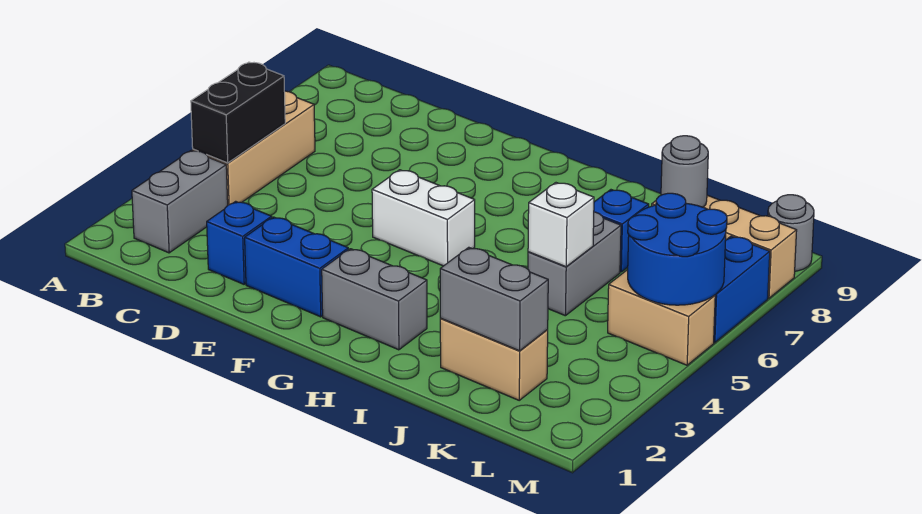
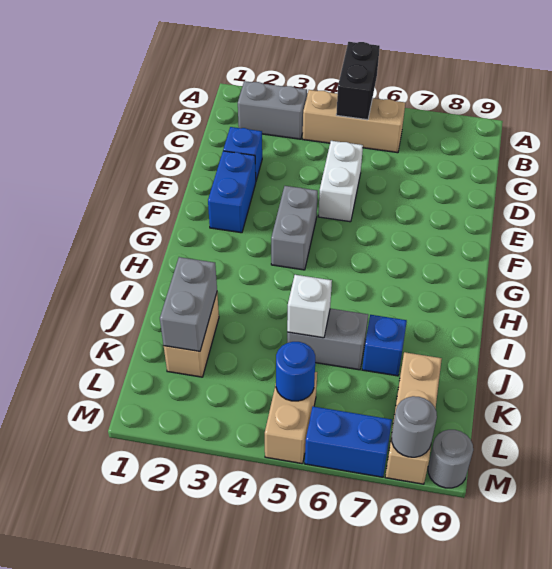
black 1x2 brick [191,62,285,163] -> black 1x2 brick turned to [336,42,380,120]
white 1x2 brick [372,170,475,266] -> white 1x2 brick moved to [318,141,363,222]
grey 1x2 brick [322,249,427,350] -> grey 1x2 brick moved to [271,186,318,270]
grey 1x1 round brick [661,136,708,207] -> grey 1x1 round brick moved to [391,396,437,457]
blue 2x2 round brick [628,193,727,305] -> blue 1x1 round brick [276,342,315,401]

